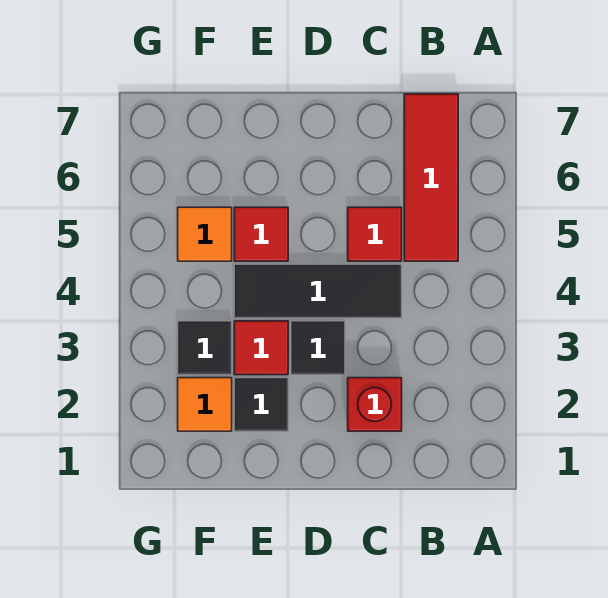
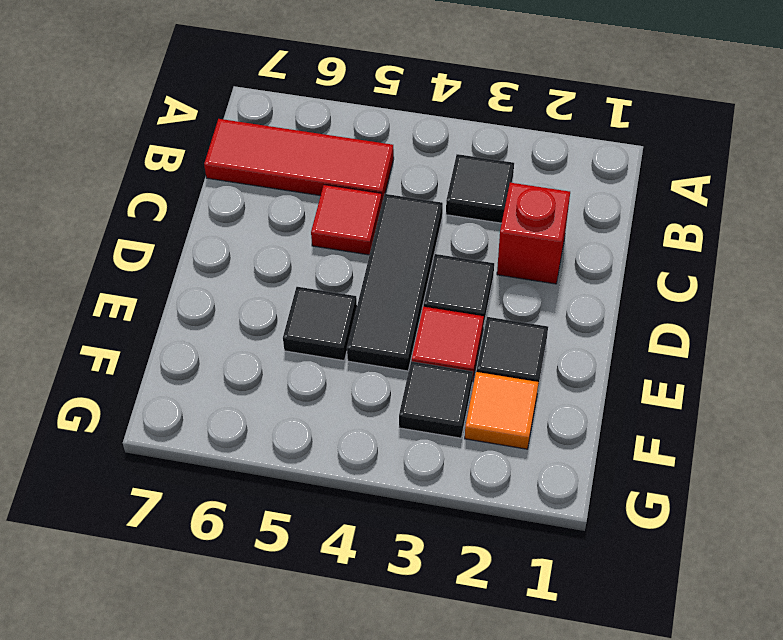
none -> black 1x1 tile [446,154,514,223]
red 1x1 tile [234,207,288,261] -> black 1x1 tile [283,287,357,361]
orange 1x1 tile [178,207,232,261] -> none

